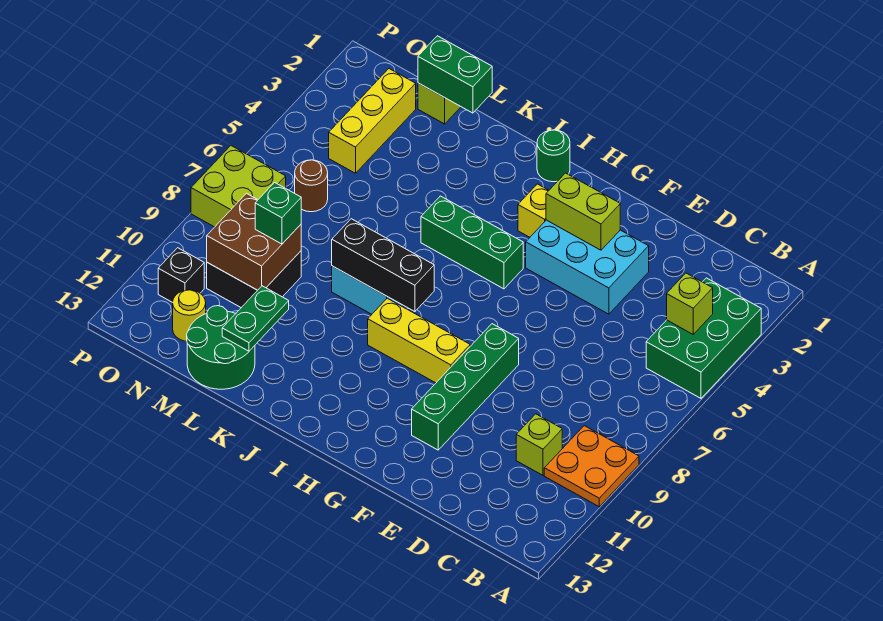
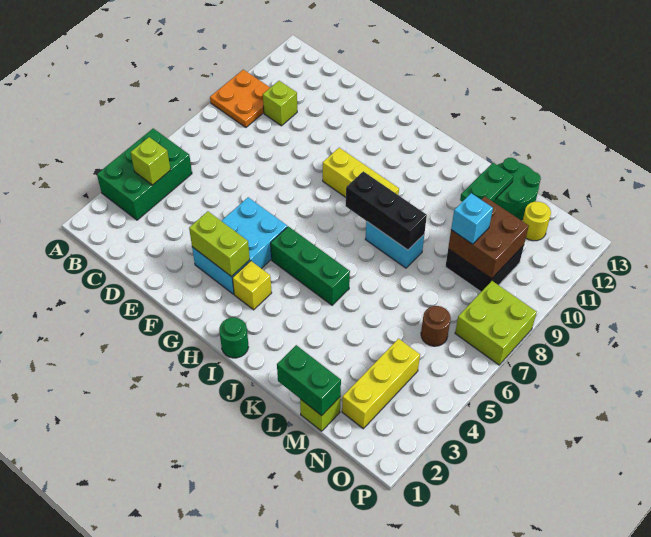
cyan 2x3 brick [526,220,649,314] -> cyan 2x3 brick turned to [192,197,287,294]
green 1x4 brick [412,324,519,450] -> none
green 1x1 brick [255,183,301,244] -> cyan 1x1 brick [451,193,493,244]
black 1x1 brick [158,248,204,303] -> none

